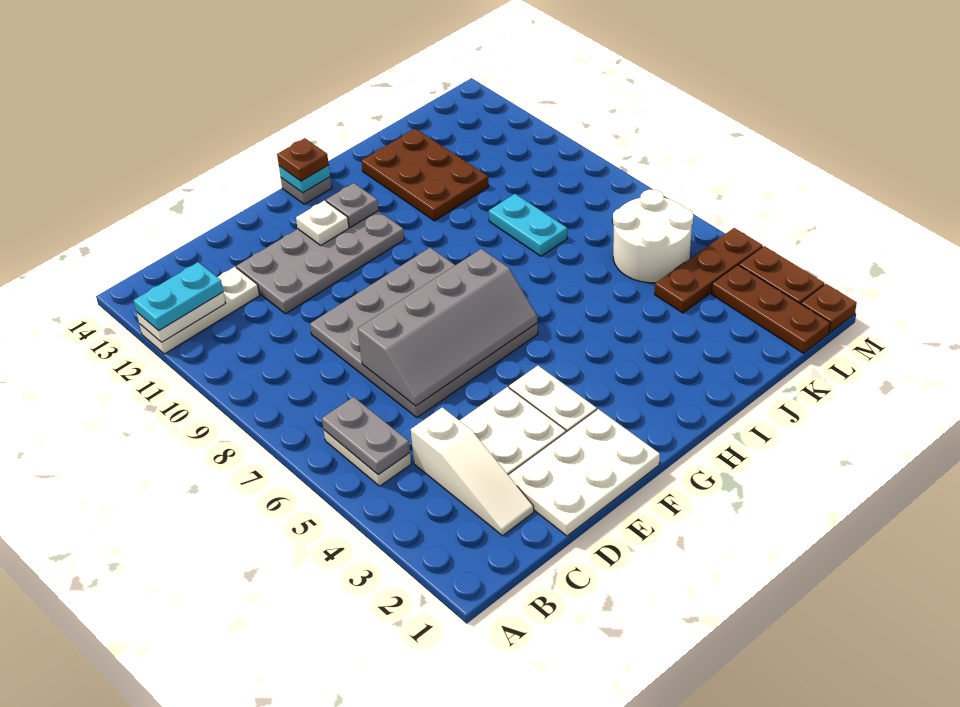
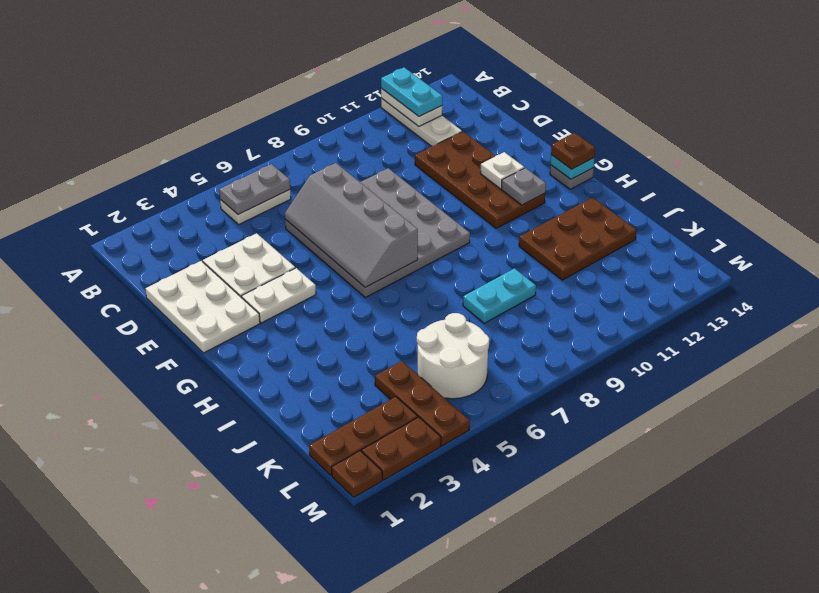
white 1x3 slope [411,407,534,536] -> none
grey 2x4 plate [236,211,404,314] -> brown 2x4 plate [415,132,545,228]

